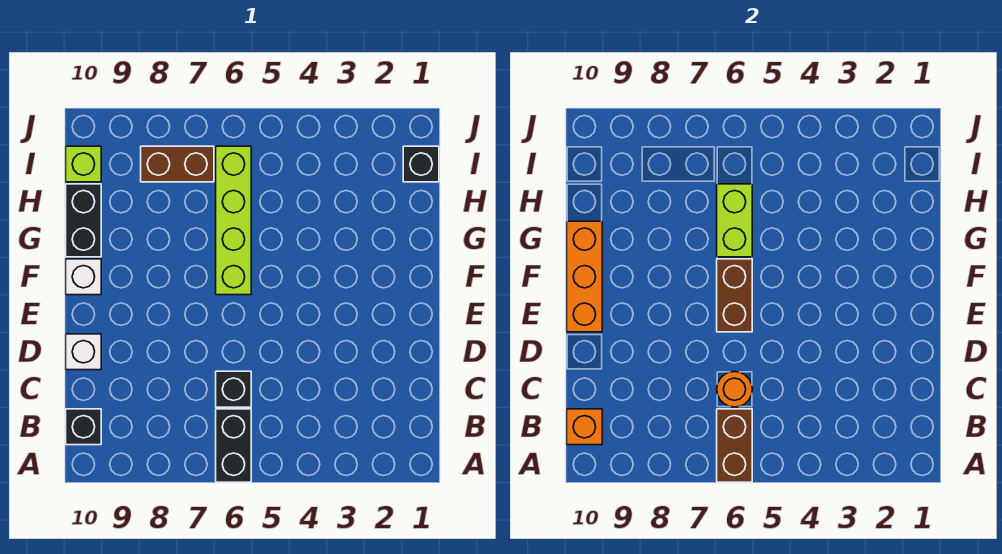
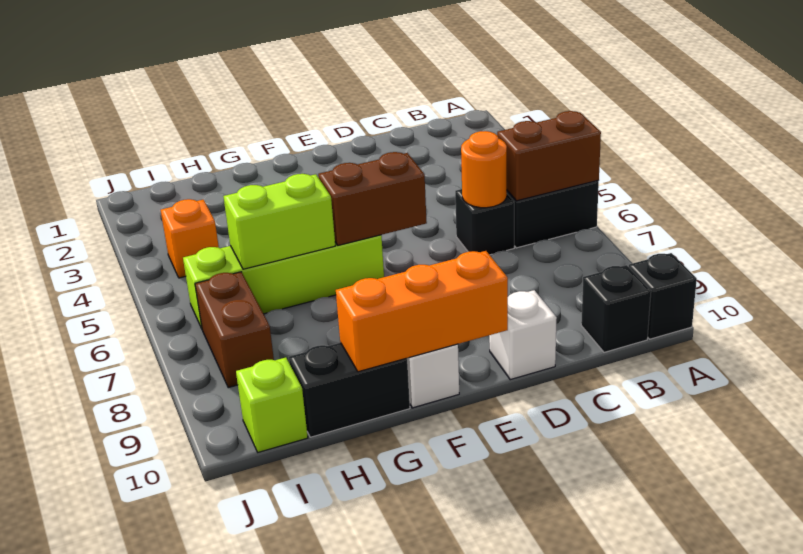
orange 1x1 brick [567,409,602,445] -> orange 1x1 brick moved to [161,199,219,278]
black 1x1 brick [403,146,439,182] -> black 1x1 brick moved to [629,253,697,339]

